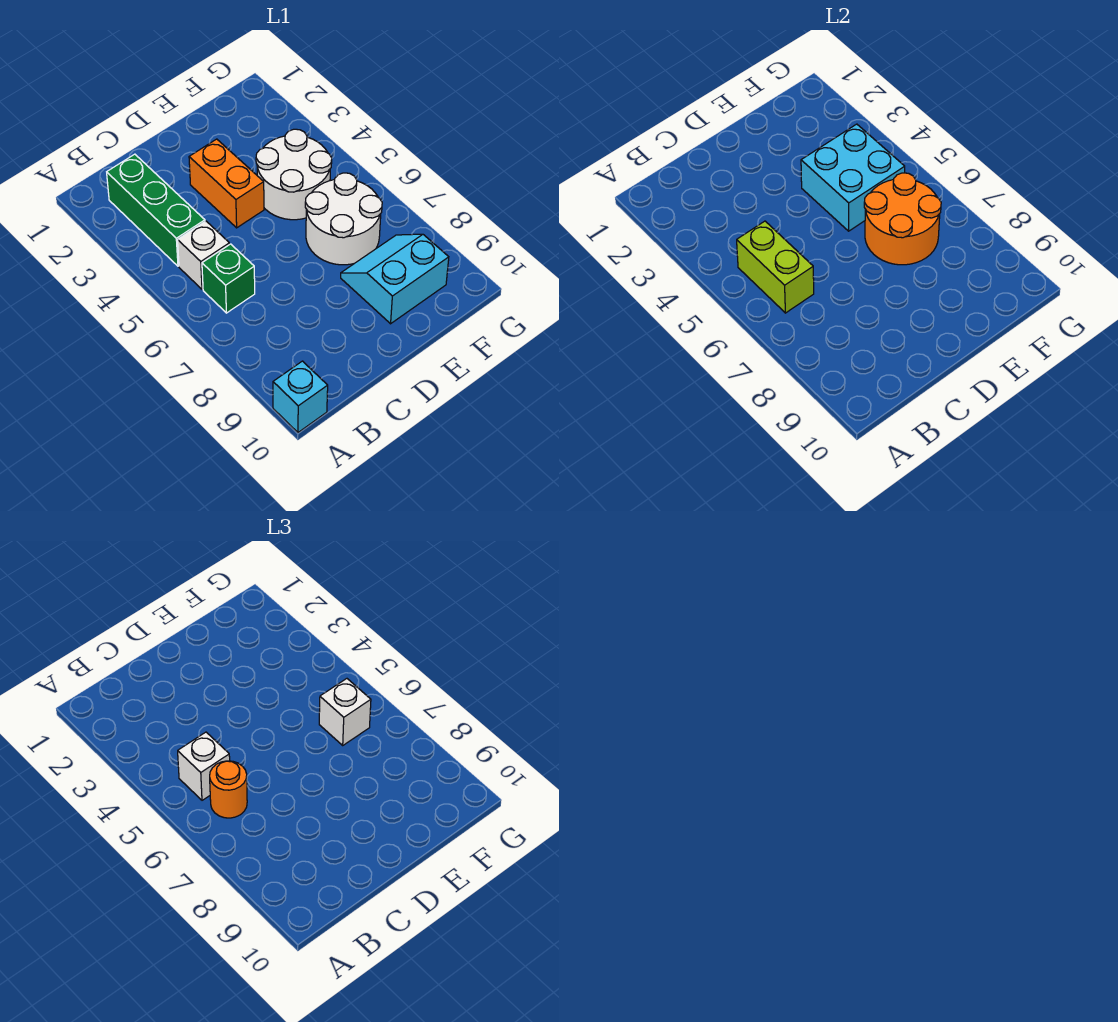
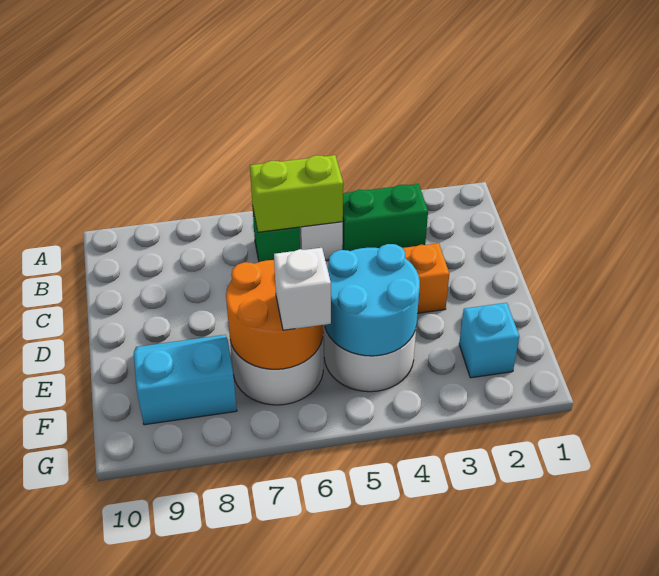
cyan 1x1 brick [273,361,328,432] -> cyan 1x1 brick moved to [459,303,519,378]
green 1x3 brick [107,154,205,266] -> green 1x2 brick [342,184,428,251]
white 1x1 brick [178,732,230,800] -> none
orange 1x1 round brick [210,761,247,818] -> none
cyan 2x2 brick [801,124,905,231] -> cyan 2x2 round brick [325,244,420,356]
cyan 2x2 slope [341,234,449,324] -> cyan 2x2 slope turned to [134,335,237,425]

